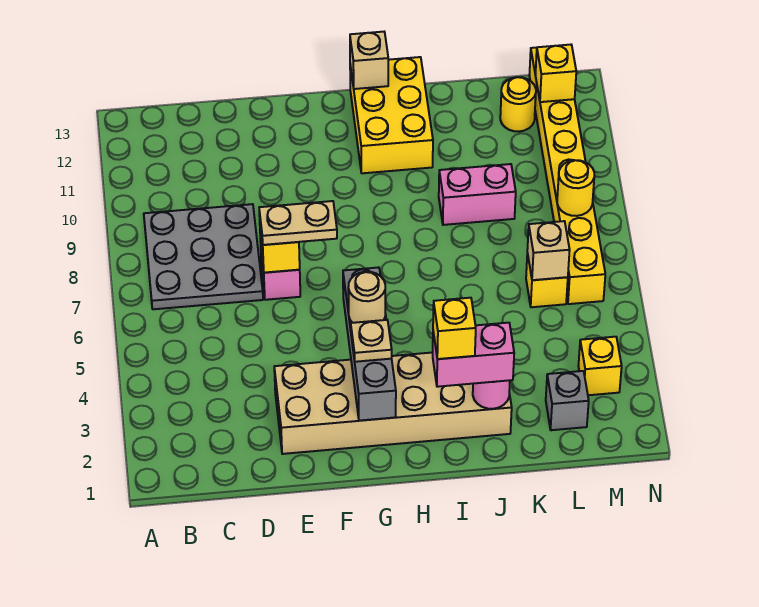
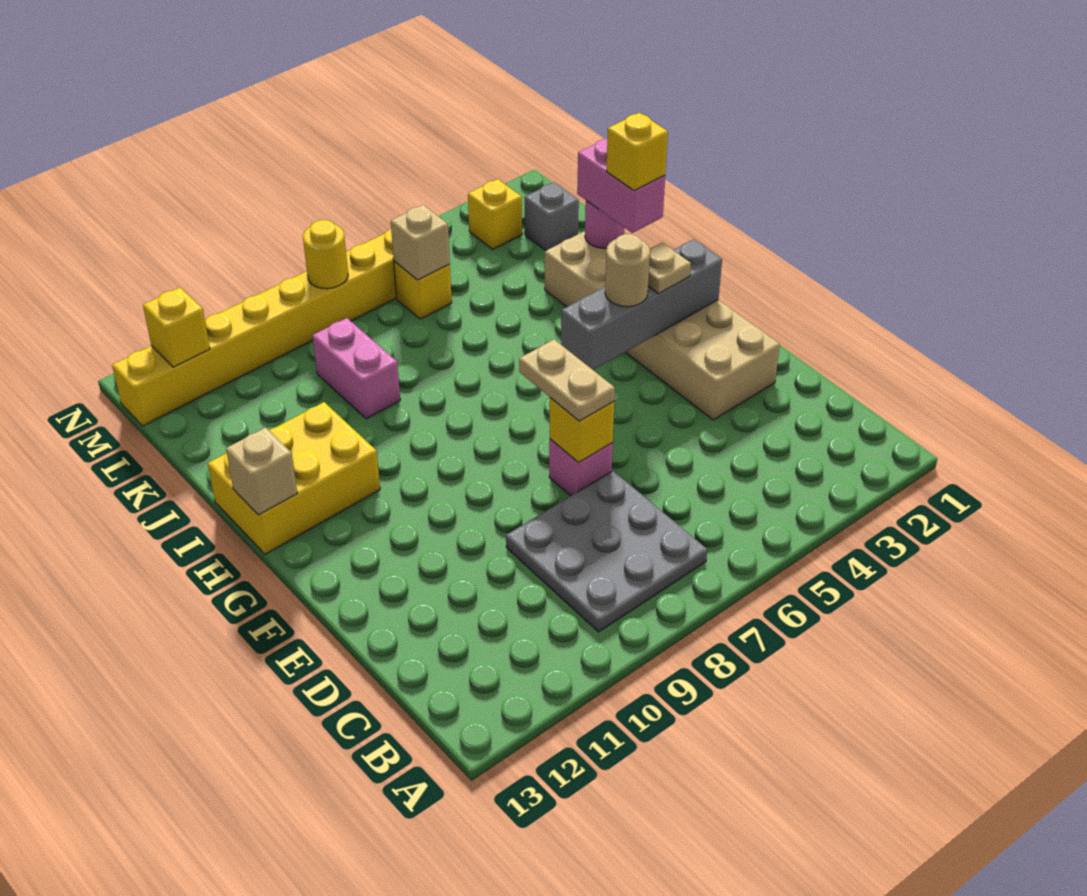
yellow 1x1 round brick [500,77,536,132] -> none

